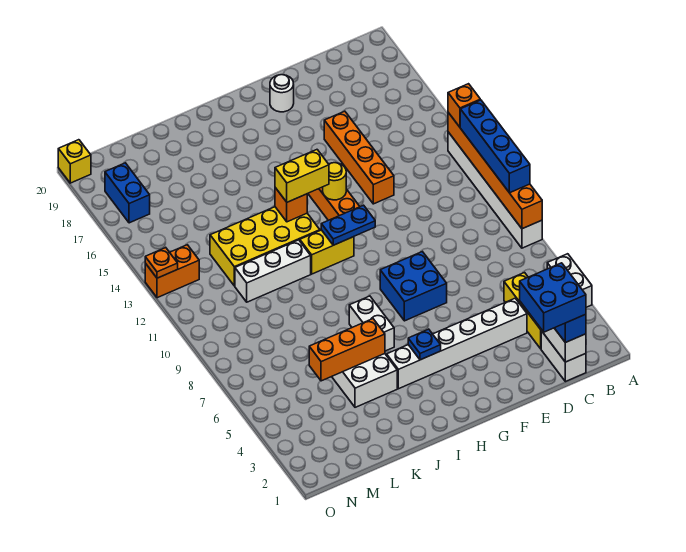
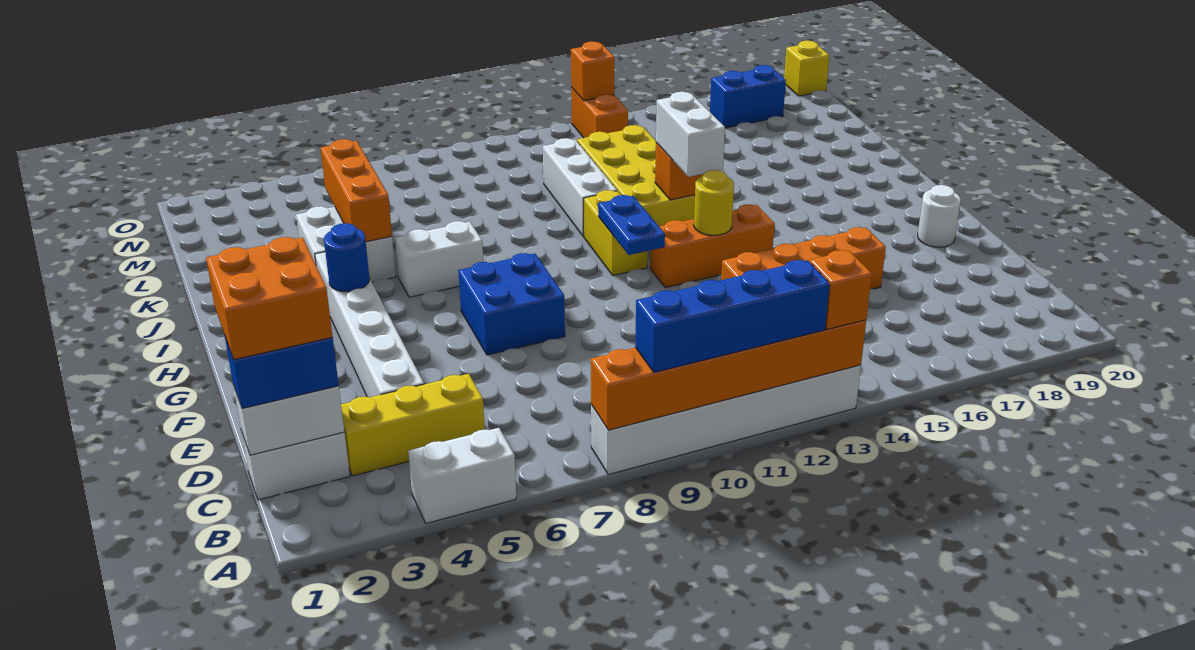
blue 2x2 brick [520,263,586,332] -> orange 2x2 brick [206,237,333,360]
blue 1x1 plate [408,329,441,360] -> blue 1x1 round brick [324,223,370,292]
yellow 1x2 brick [275,150,329,202] -> white 1x2 brick [656,92,725,177]
orange 1x1 plate [145,248,178,278] -> orange 1x1 brick [571,42,614,101]

